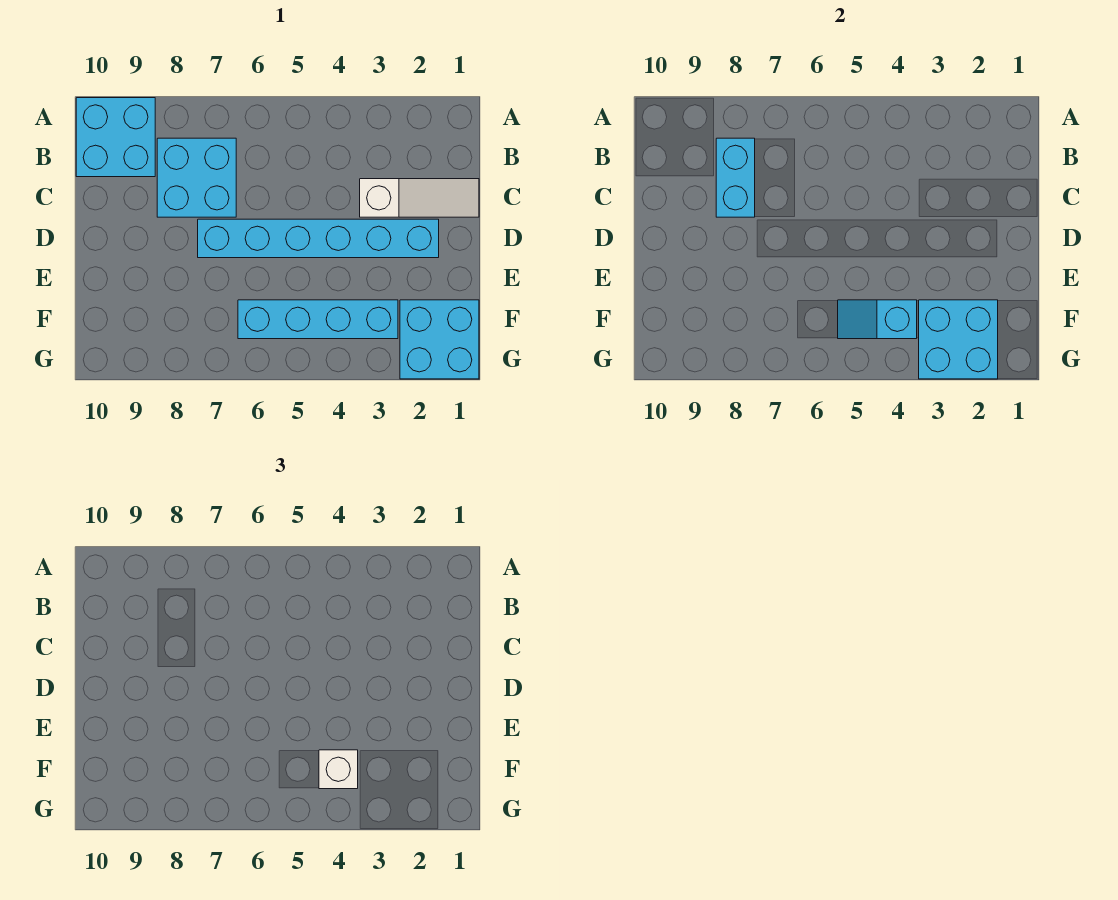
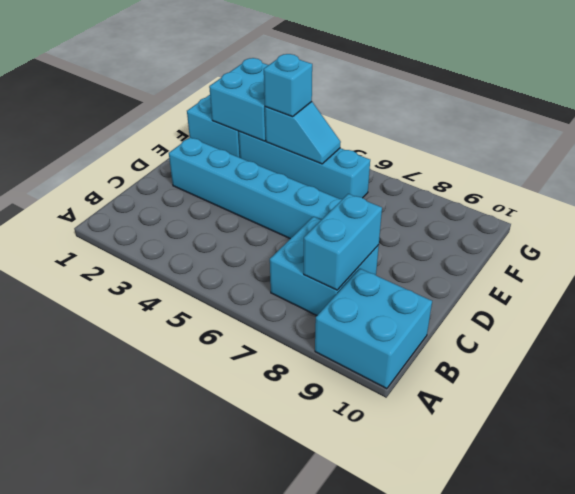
white 1x3 slope [360,179,479,217] -> none
white 1x1 brick [319,750,358,789] -> cyan 1x1 brick [264,54,312,117]

